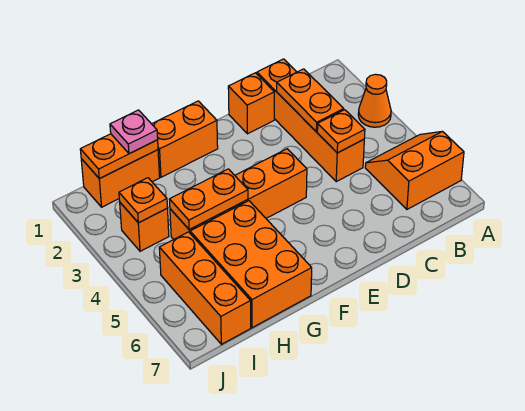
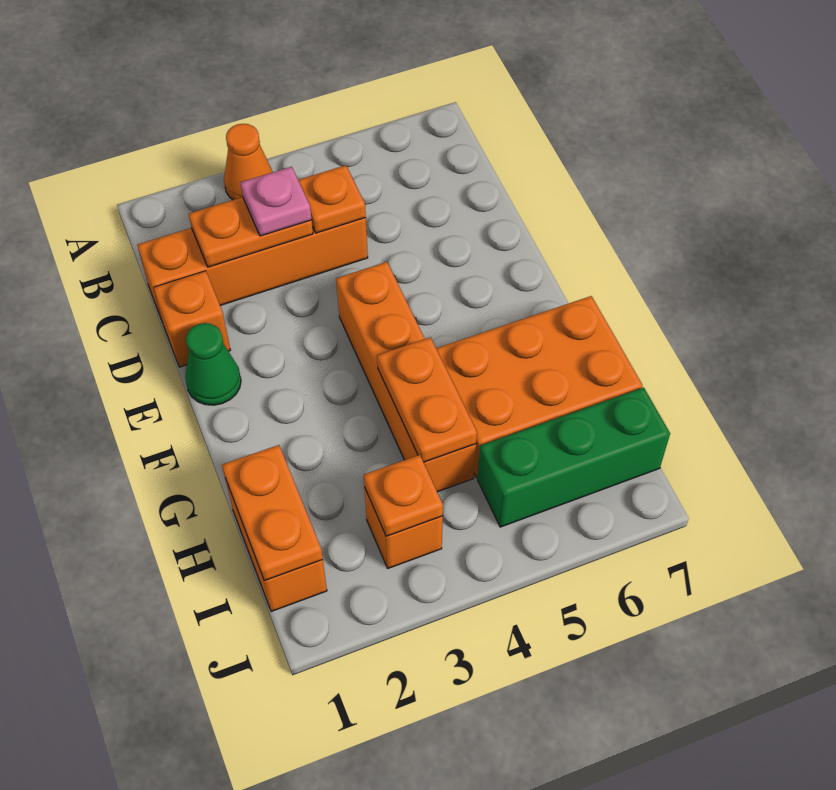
orange 2x2 slope [365,131,464,209] -> none
none -> green 1x1 cone [185,323,241,405]
orange 1x2 brick [152,101,218,177] -> none
pink 1x1 plate [110,110,158,154] -> pink 1x1 plate moved to [240,167,312,236]
orange 1x3 brick [159,232,251,344] -> green 1x3 brick [478,387,670,527]

